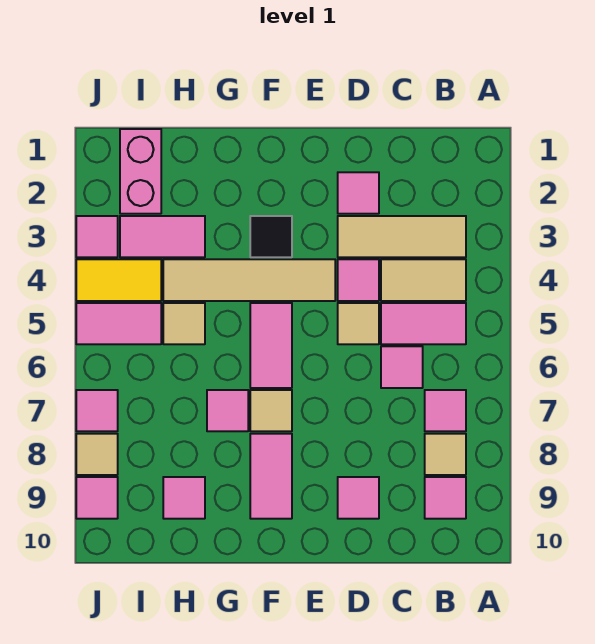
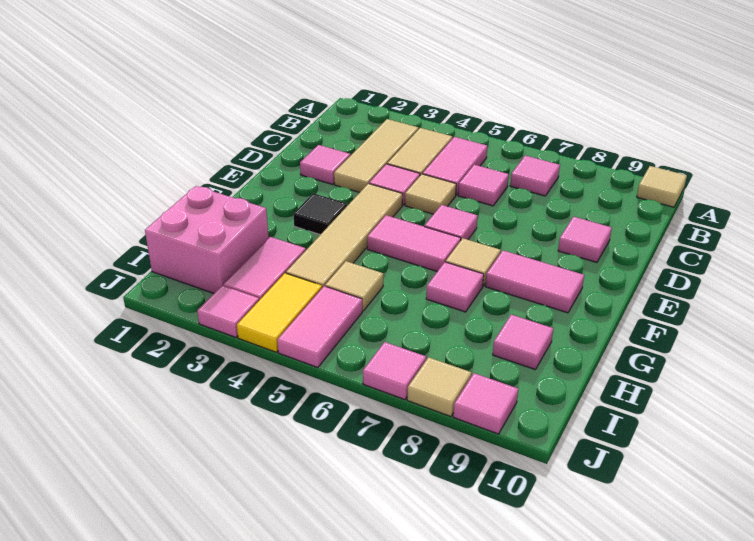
tan 1x1 tile [425,434,466,475] -> tan 1x1 tile moved to [637,166,687,207]
pink 1x1 tile [425,477,466,519] -> pink 1x1 tile moved to [424,205,478,240]
pink 1x2 brick [120,129,161,214] -> pink 2x2 brick [145,186,269,293]

